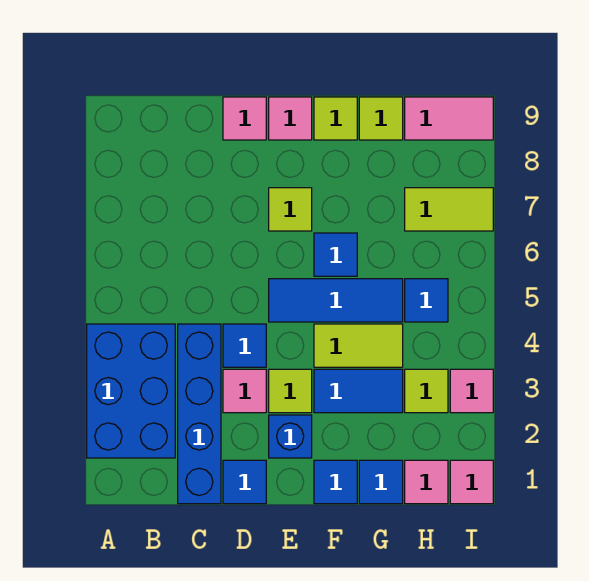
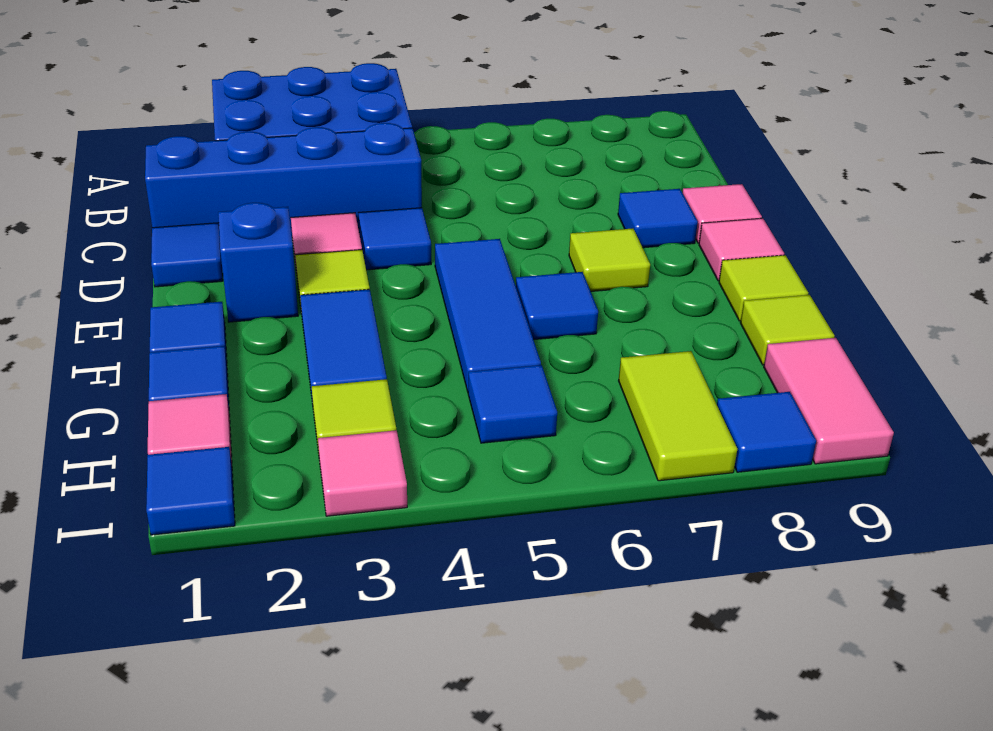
none -> blue 1x1 tile [618,189,698,248]
lime 1x2 tile [314,324,403,367] -> none
pink 1x1 tile [450,460,493,504] -> blue 1x1 tile [146,447,235,535]
none -> blue 1x1 tile [717,392,816,472]

